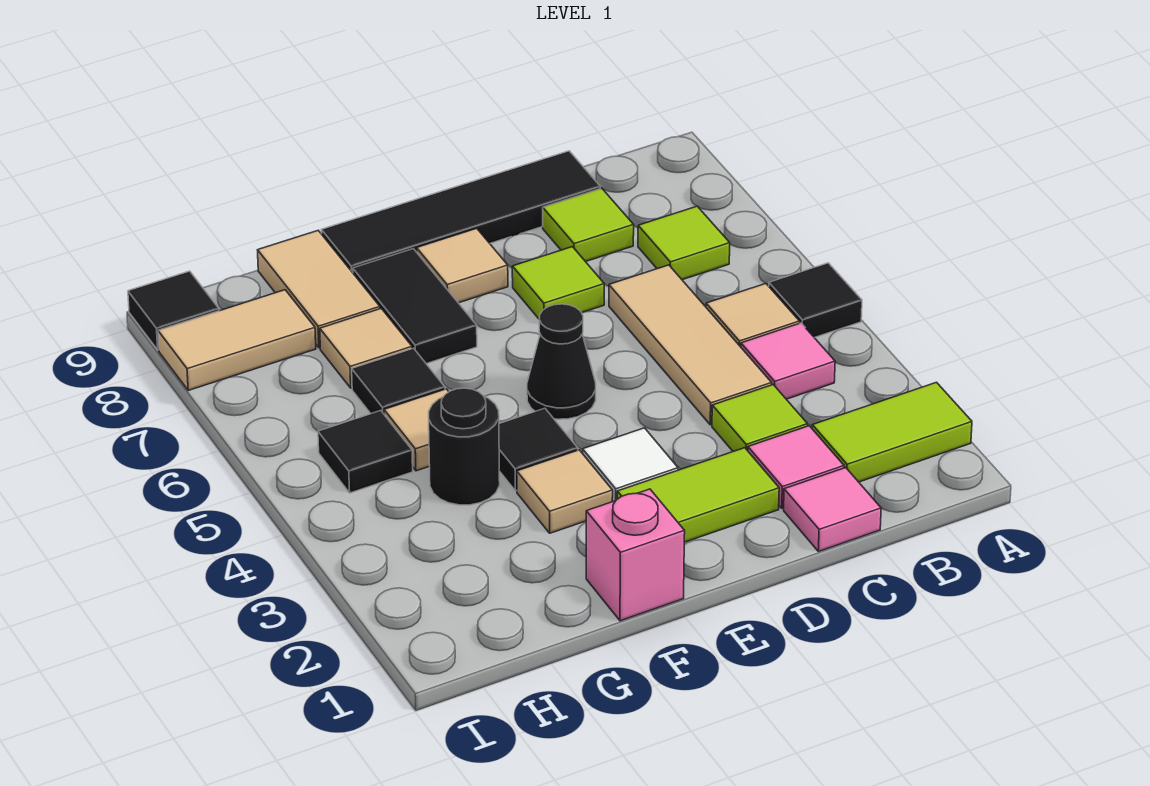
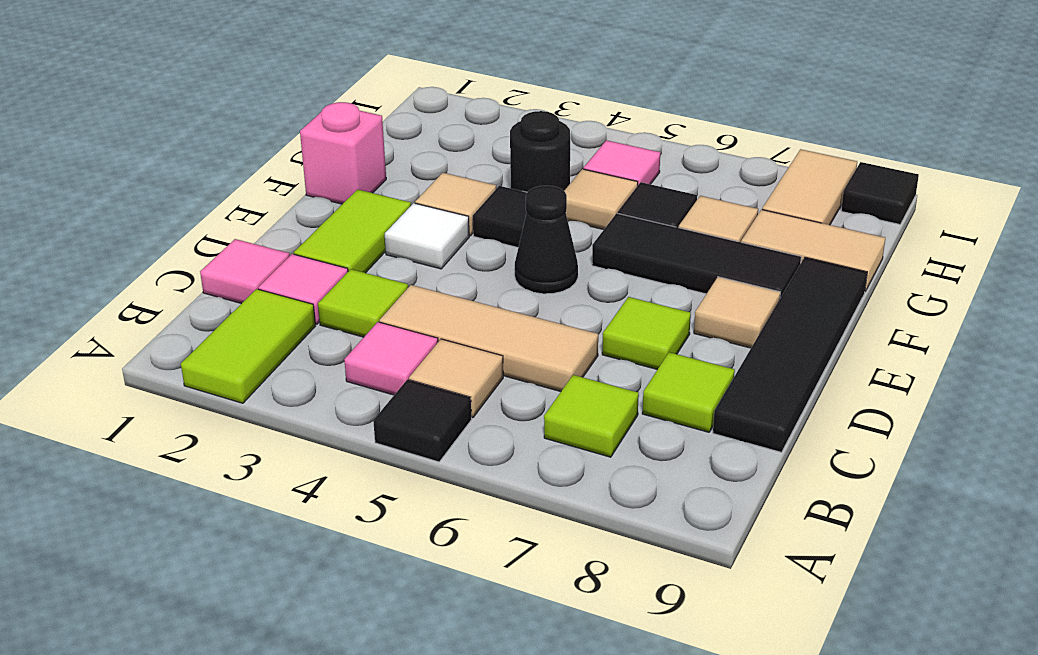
black 1x2 tile [353,249,477,364] -> black 1x3 tile [592,213,801,298]
black 1x1 tile [318,411,413,493] -> pink 1x1 tile [583,140,660,185]

